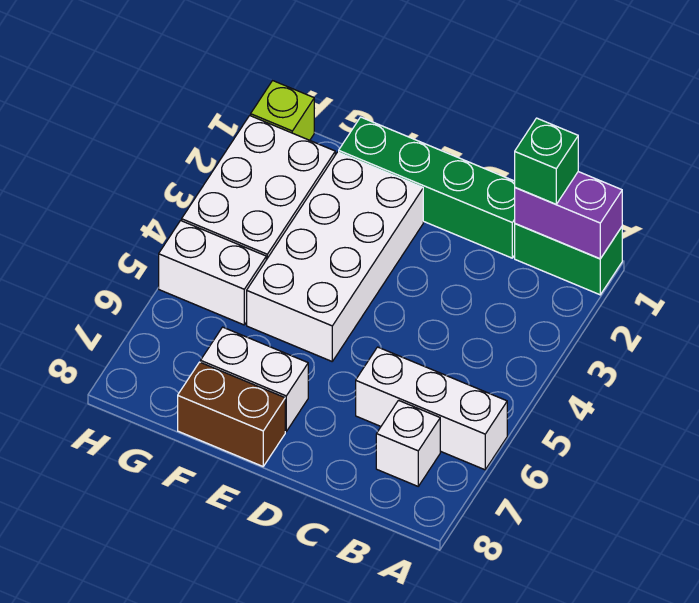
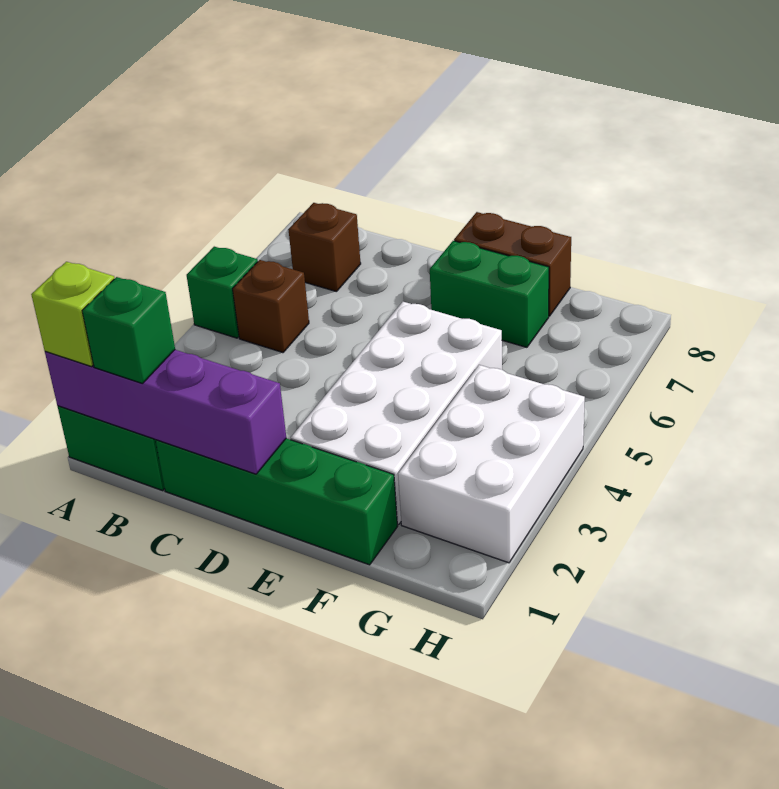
purple 1x2 brick [515,172,622,259] -> purple 1x4 brick [45,350,286,474]
none -> green 1x1 brick [187,247,258,338]
white 1x3 brick [356,347,507,470] -> none
none -> brown 1x1 brick [233,260,309,353]
white 1x1 brick [376,400,440,486] -> brown 1x1 brick [288,203,361,292]
white 1x2 brick [201,327,308,431] -> green 1x2 brick [430,241,549,347]
white 1x2 brick [159,221,266,325] -> none
lime 1x1 brick [251,81,314,140] -> lime 1x1 brick moved to [31,262,114,367]

